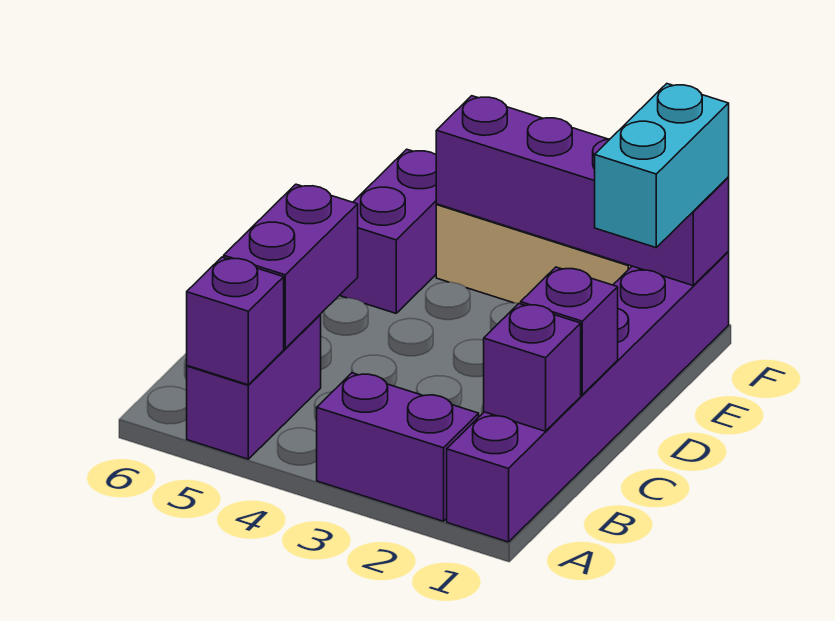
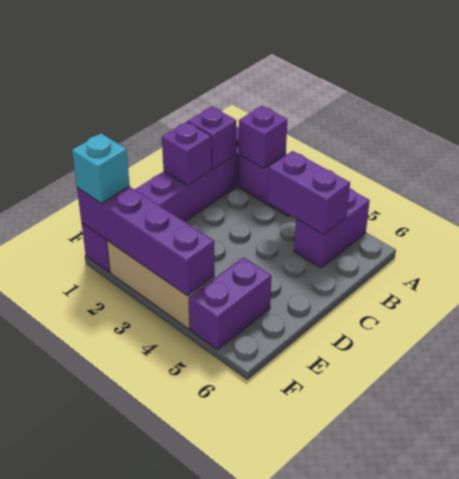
purple 1x1 brick [187,257,284,385] -> purple 1x1 brick moved to [239,106,287,168]
purple 1x2 brick [224,184,358,348] -> purple 1x2 brick turned to [268,151,350,235]
cyan 1x2 brick [595,84,729,248] -> cyan 1x1 brick [72,134,130,203]

